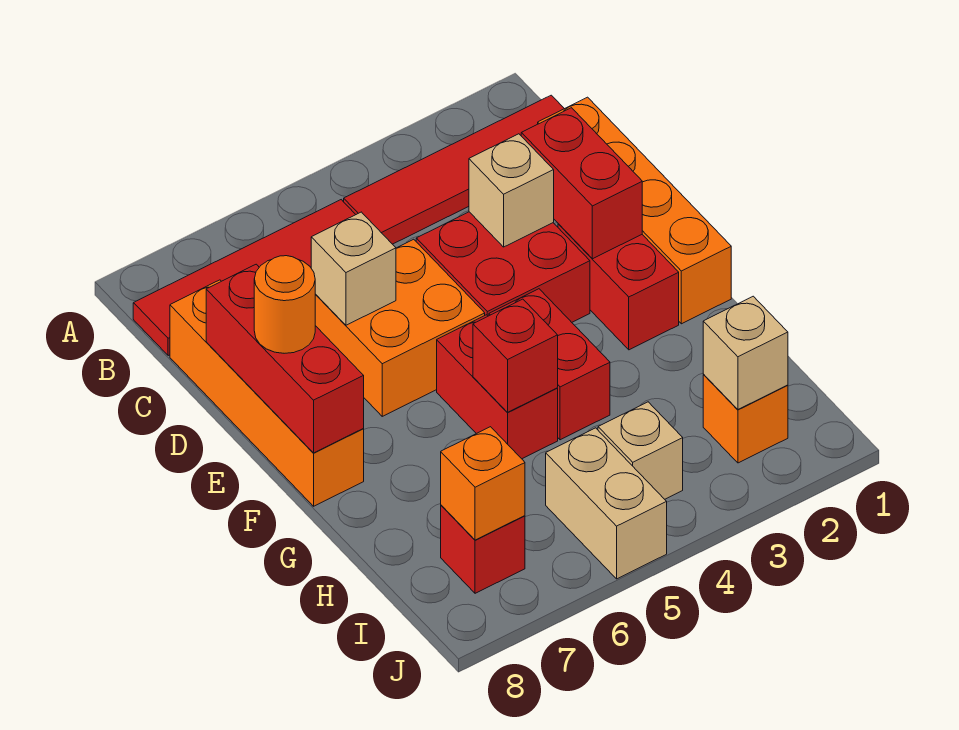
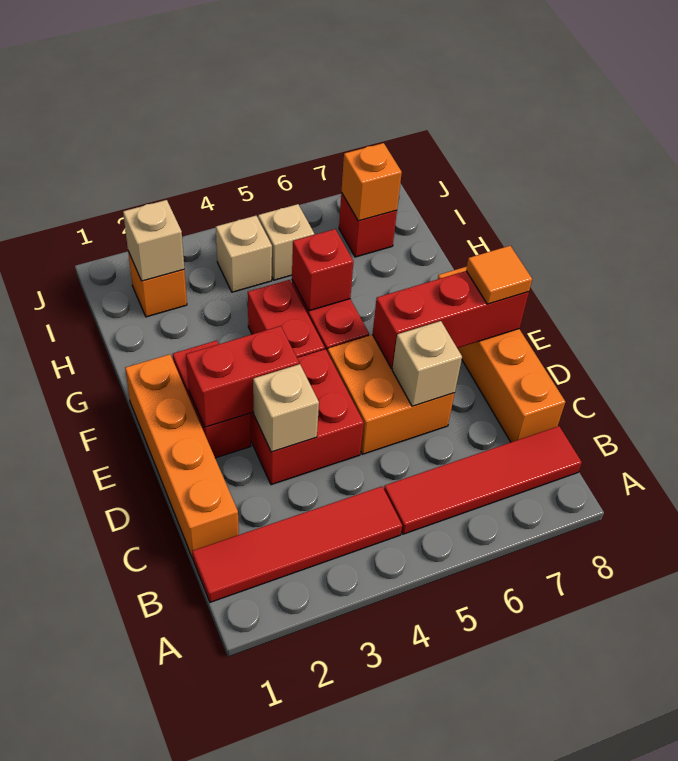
red 1x2 brick [521,108,642,259] -> red 1x2 brick turned to [186,326,299,427]
red 1x3 brick [206,264,364,453] -> red 1x3 brick turned to [372,271,529,369]
orange 1x1 round brick [254,256,315,353] -> orange 1x1 tile [466,246,532,304]
tan 1x2 brick [546,428,667,579] -> tan 1x1 brick [258,204,314,280]

